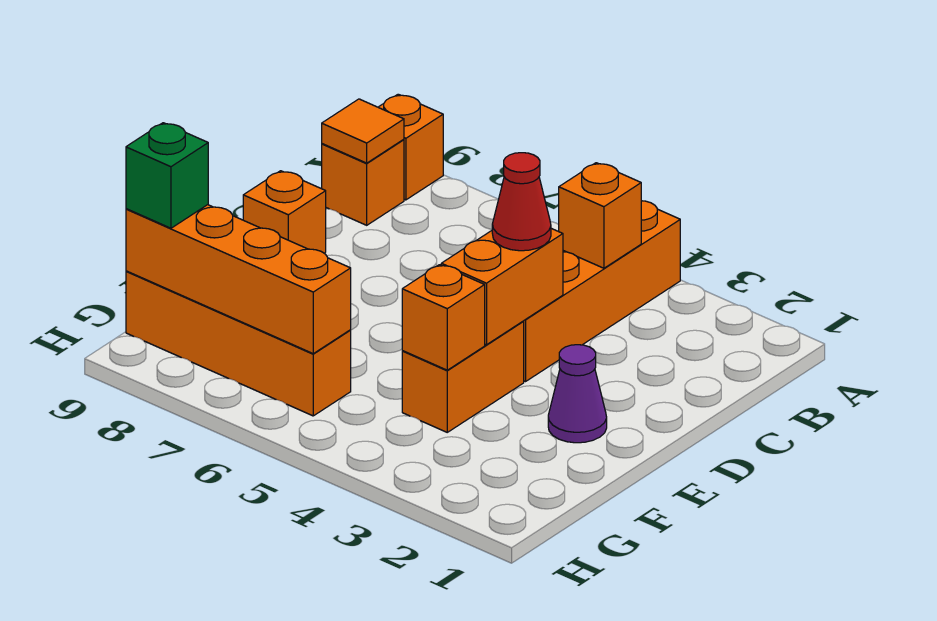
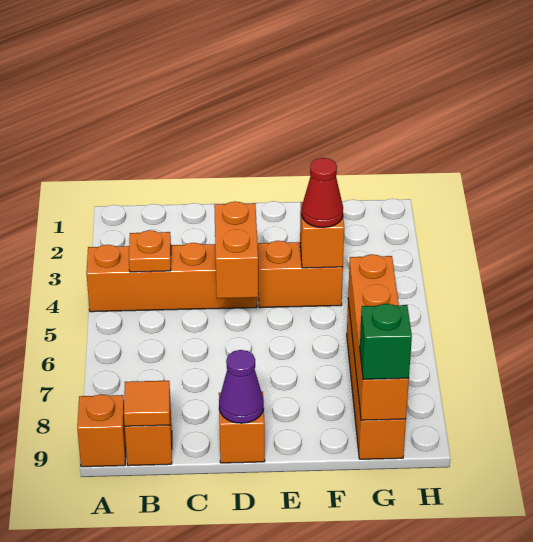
orange 1x1 brick [559,163,641,268] -> orange 1x1 plate [129,230,171,272]
orange 1x2 brick [441,228,563,345] -> orange 1x2 brick turned to [214,202,258,299]
red 1x1 cone [492,153,551,251] -> red 1x1 cone moved to [302,158,343,227]
purple 1x1 cone [548,345,607,443] -> purple 1x1 cone moved to [219,350,264,423]

